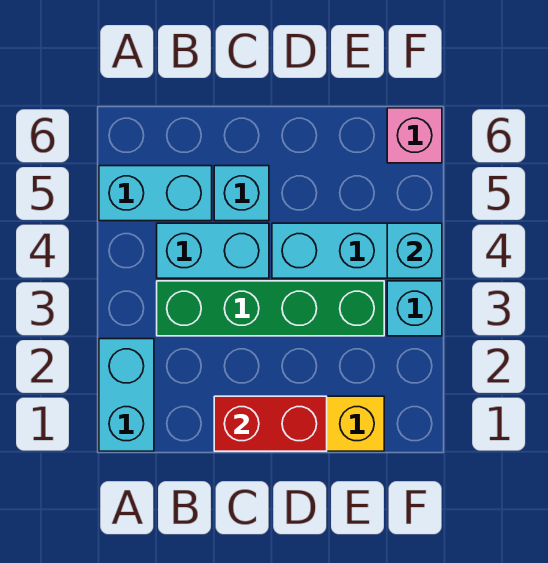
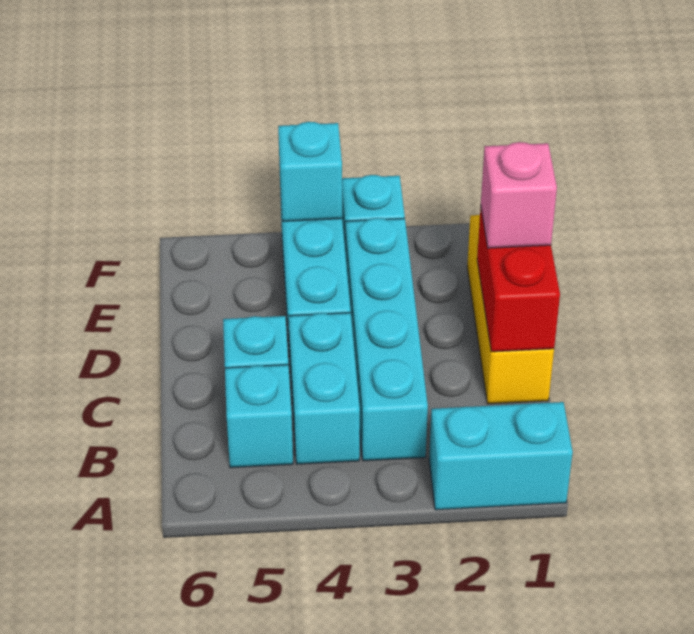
cyan 1x2 brick [99,166,212,221] -> cyan 1x1 brick [225,365,293,468]
green 1x4 brick [157,281,384,336] -> cyan 1x4 brick [345,218,428,461]
pink 1x1 brick [387,108,442,163] -> pink 1x1 brick moved to [481,142,557,248]

